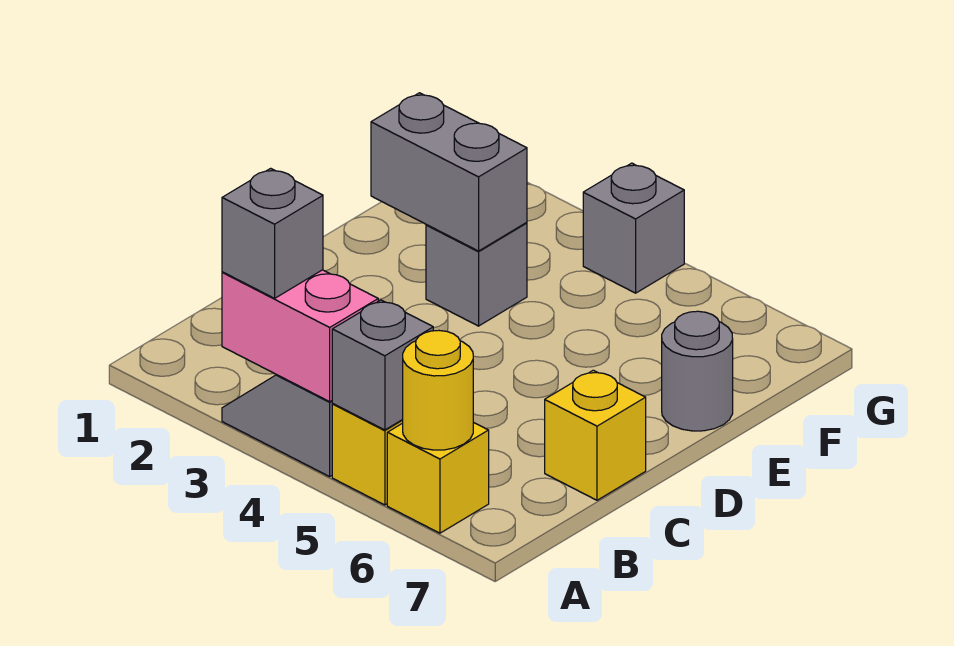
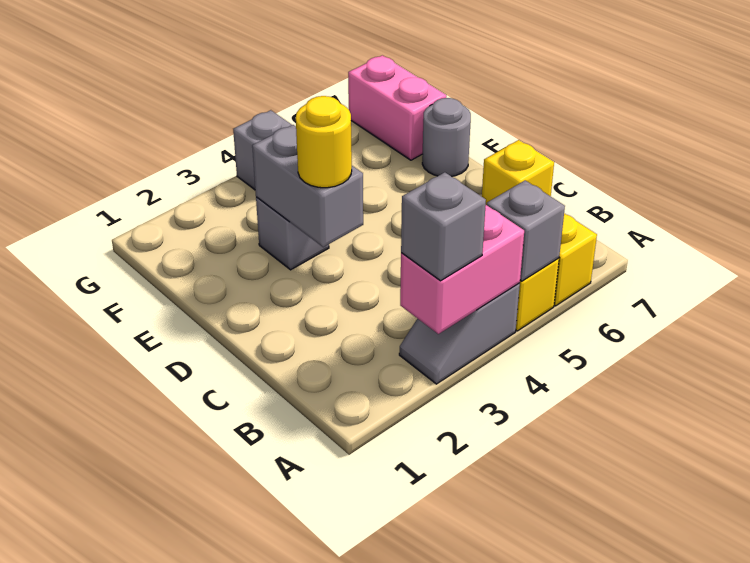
yellow 1x1 round brick [403,330,473,450] -> yellow 1x1 round brick moved to [296,96,352,188]
grey 1x2 brick [371,93,527,251] -> grey 1x2 brick turned to [252,125,363,247]
none -> pink 1x2 brick [348,55,446,160]

